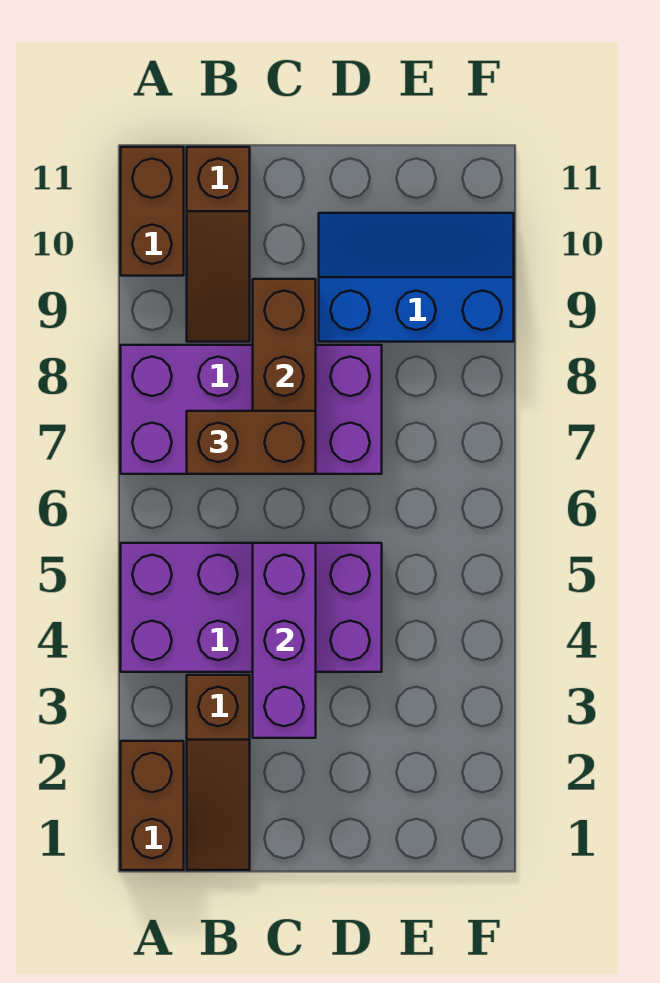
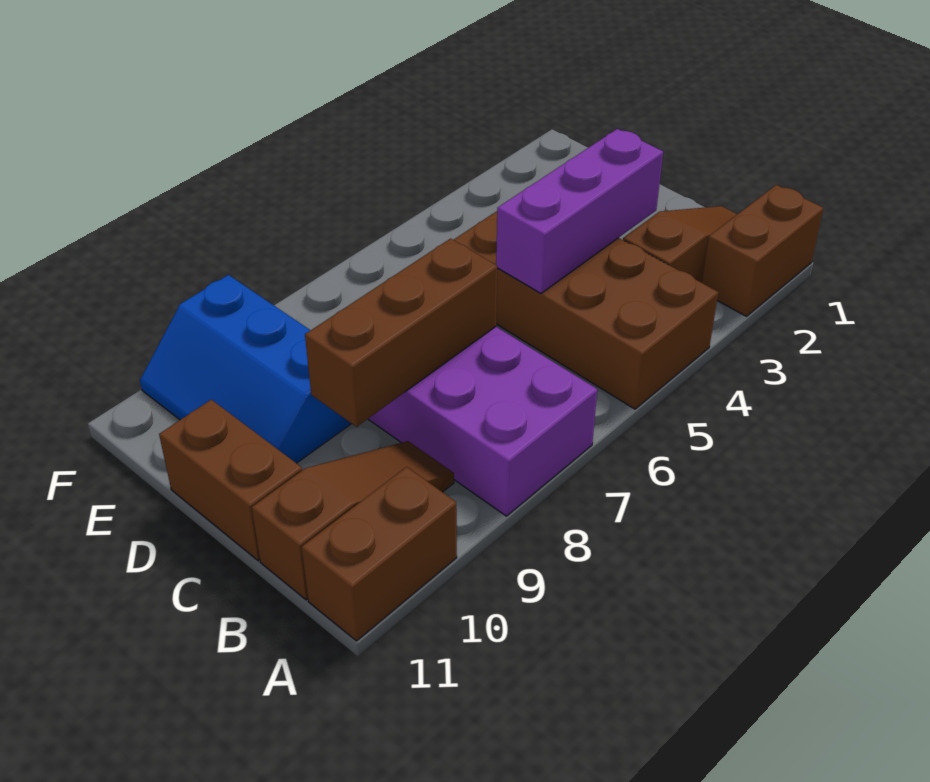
purple 2x4 brick [121,543,382,672] -> brown 2x4 brick [454,211,718,409]
brown 1x2 brick [187,411,316,474] -> brown 1x2 brick moved to [159,400,302,561]

